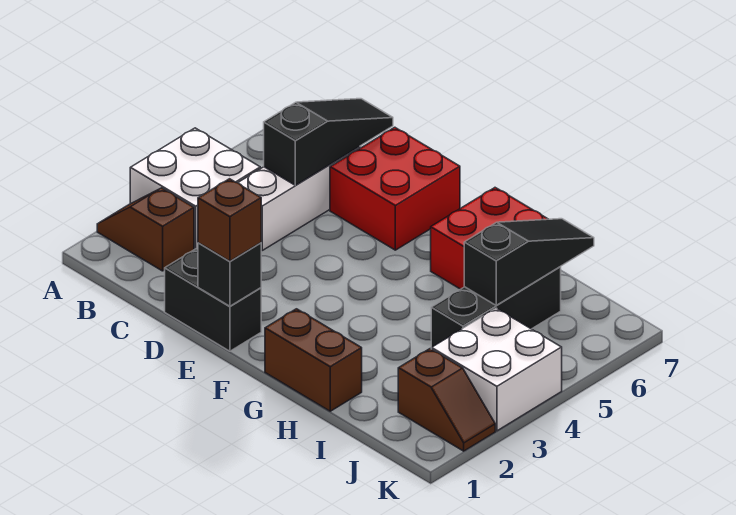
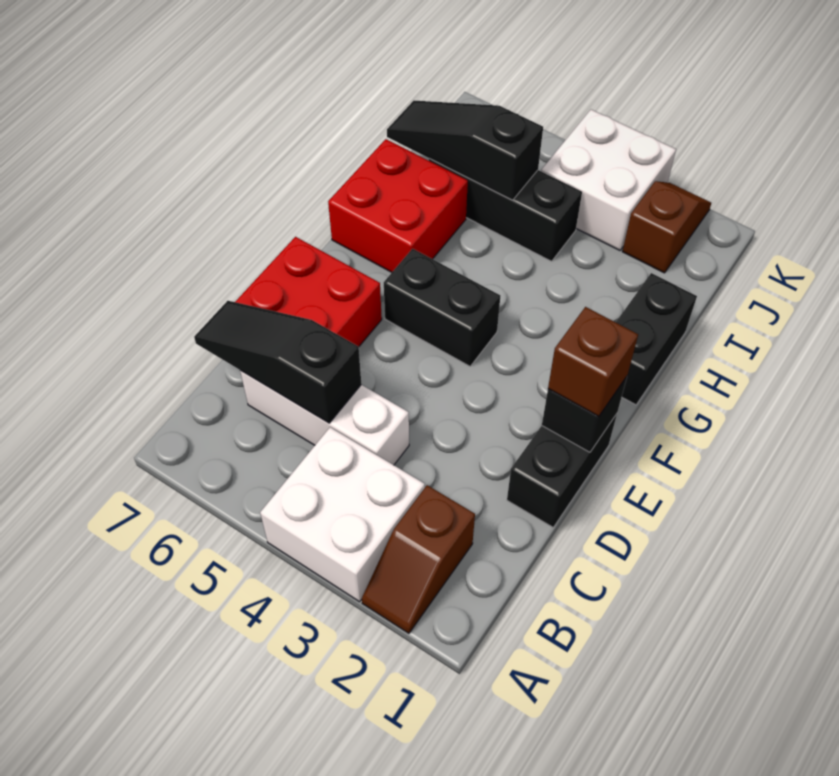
none -> black 1x2 brick [384,249,500,366]
brown 1x2 brick [265,309,362,411] -> black 1x2 brick [616,273,697,405]

